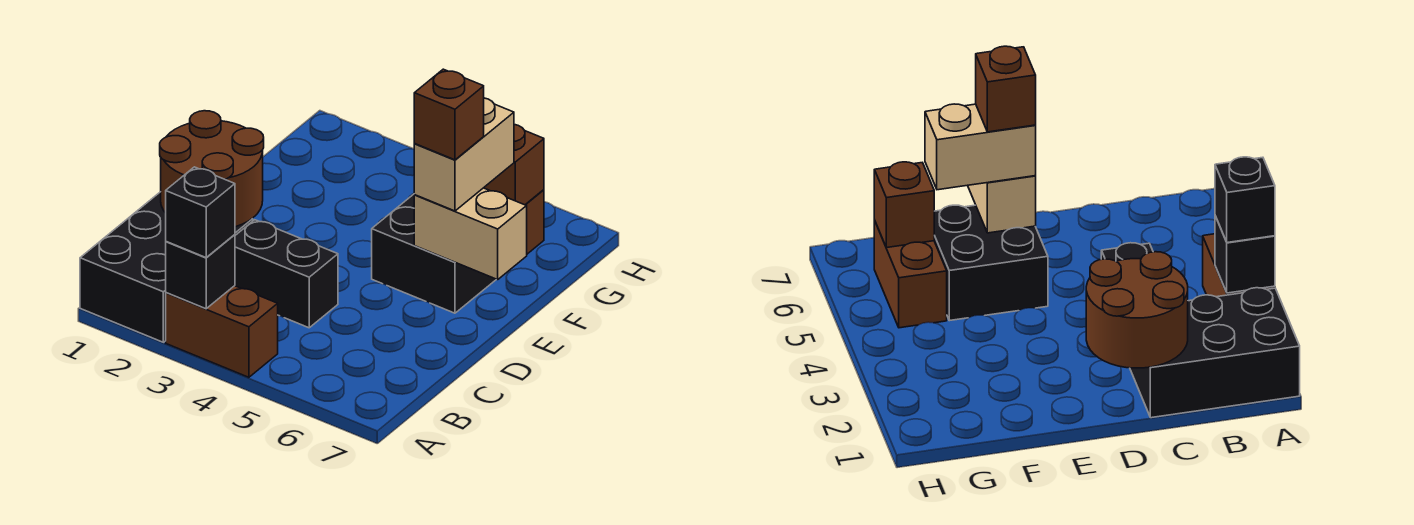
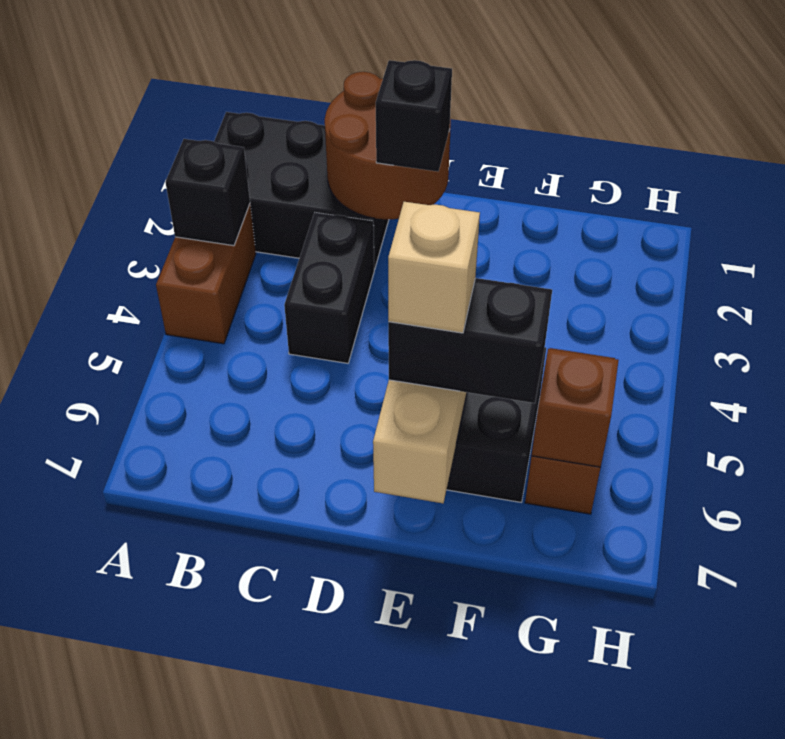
black 1x1 brick [166,167,235,258] -> black 1x1 brick moved to [376,60,452,172]
tan 1x2 brick [414,98,514,211] -> black 1x2 brick [388,278,552,403]
brown 1x1 brick [414,69,484,160] -> tan 1x1 brick [388,202,480,333]

